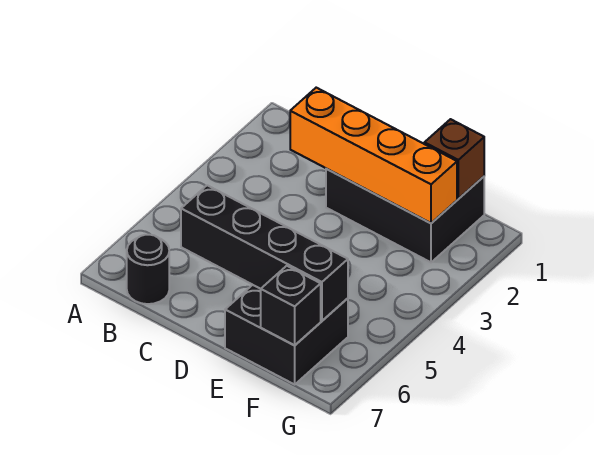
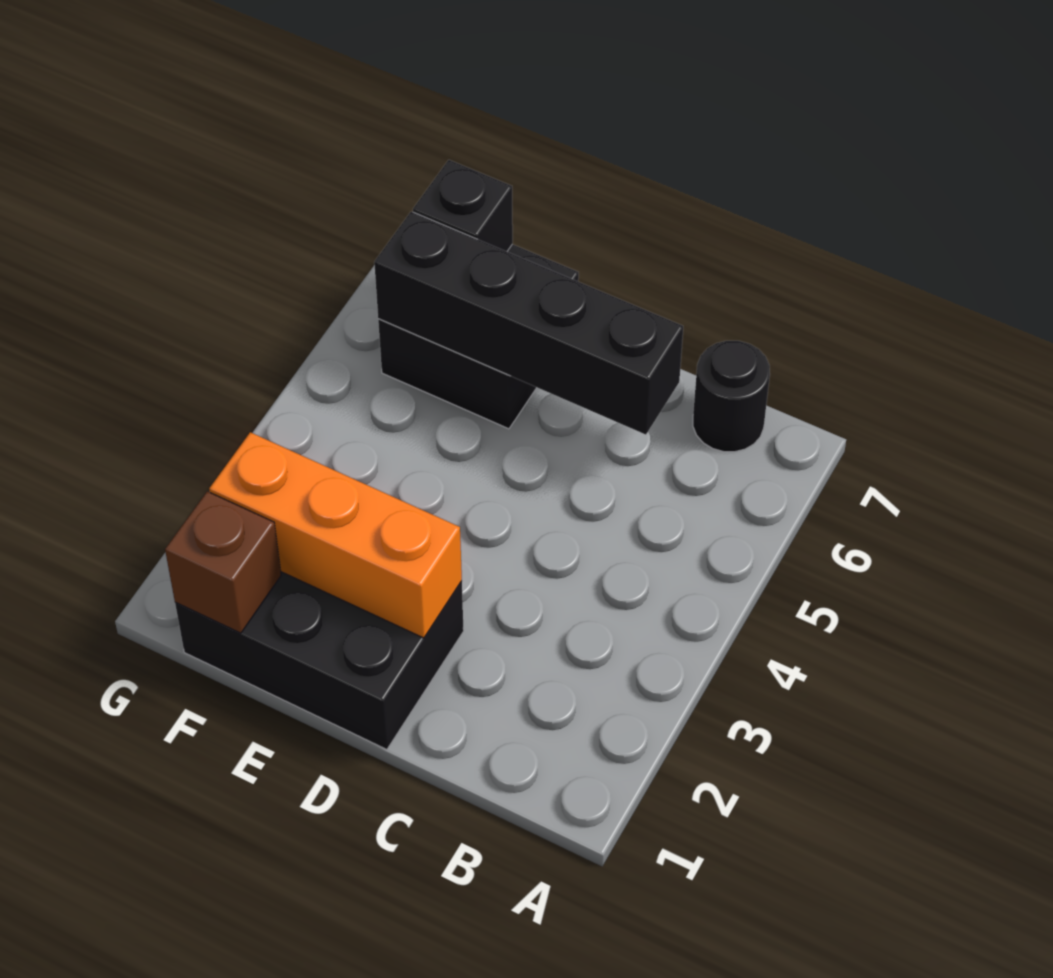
orange 1x4 brick [290,88,457,223] -> orange 1x3 brick [209,432,462,638]

